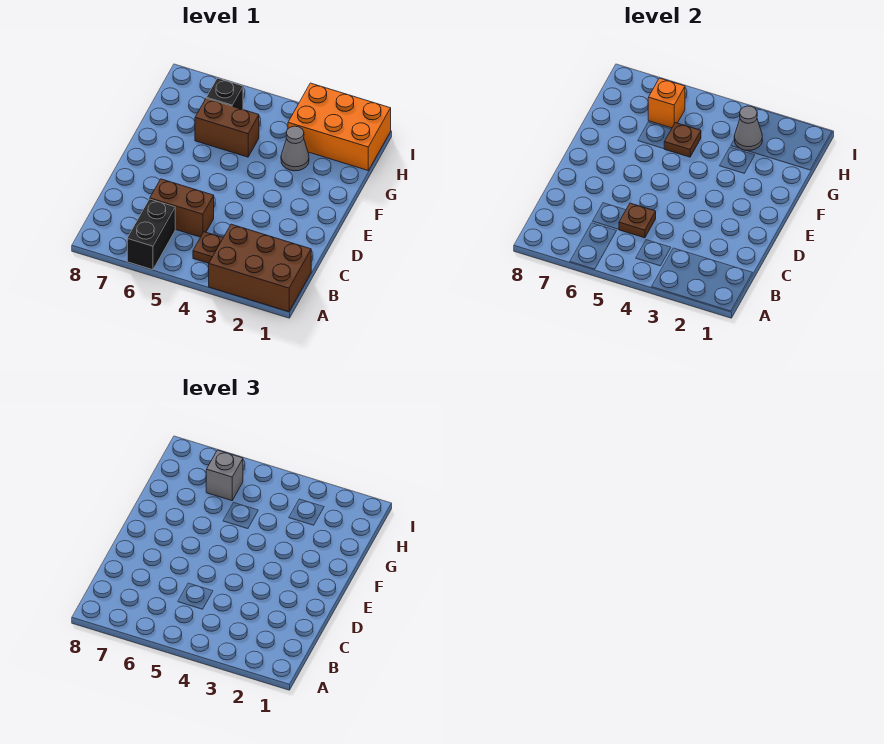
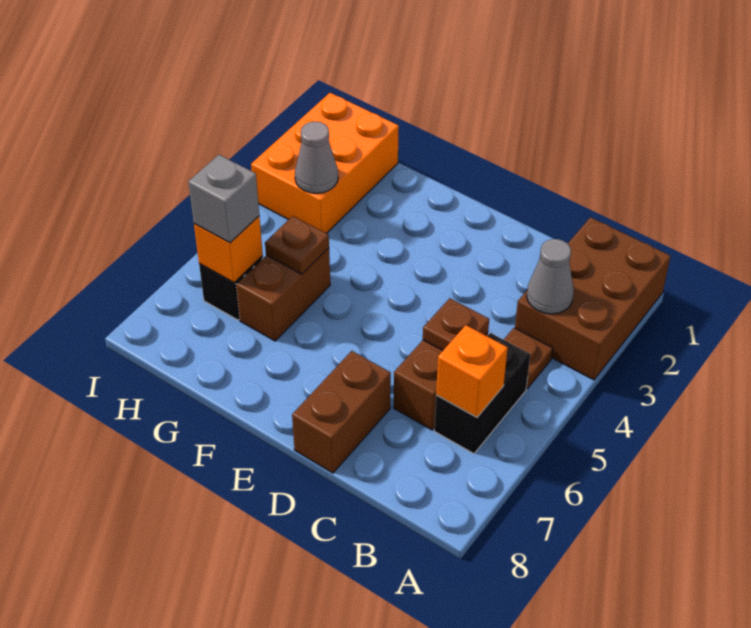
black 1x2 brick [127,199,175,270] -> black 1x2 brick turned to [434,333,530,454]
none -> orange 1x1 brick [436,325,508,417]
none -> brown 1x2 brick [292,351,391,473]
grey 1x1 cone [281,126,309,171] -> grey 1x1 cone moved to [527,239,574,314]

